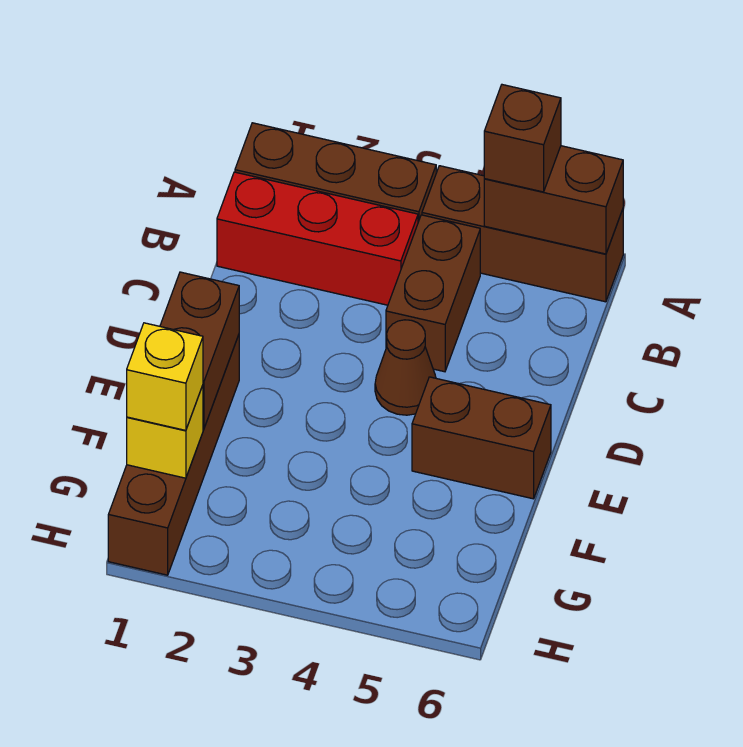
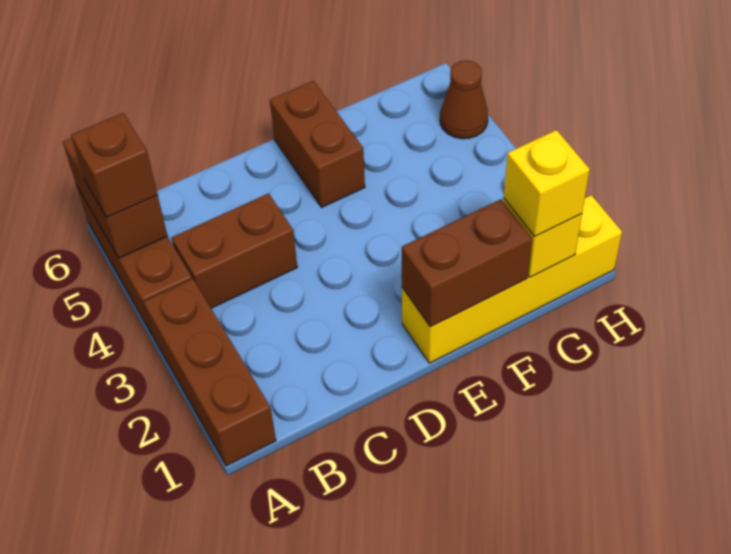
red 1x3 brick [217,172,418,305] -> none
brown 1x1 cone [375,320,436,415] -> brown 1x1 cone moved to [440,60,488,139]
brown 1x4 brick [108,335,239,575] -> yellow 1x4 brick [402,195,622,363]

